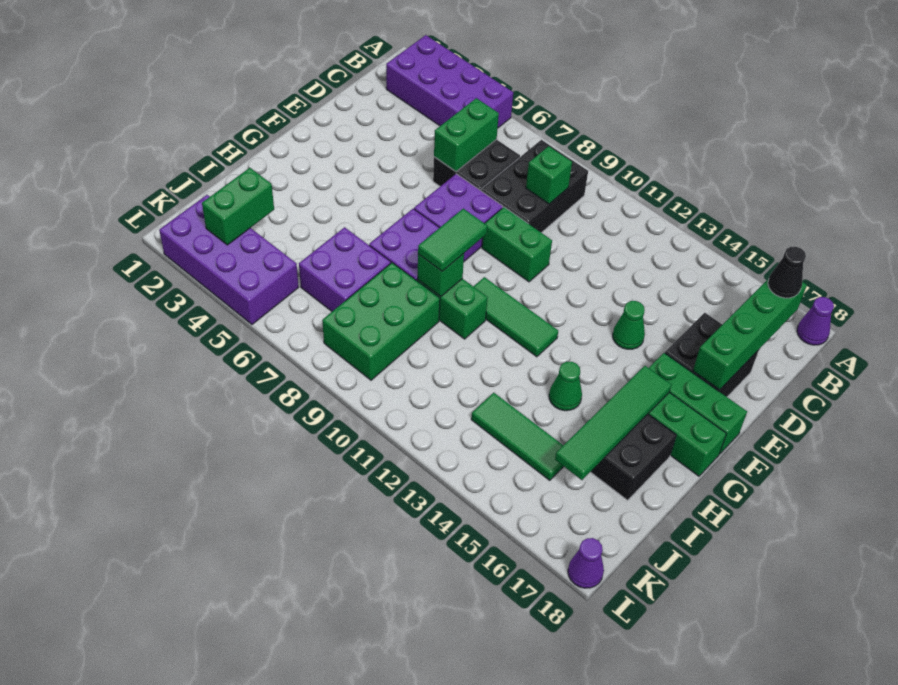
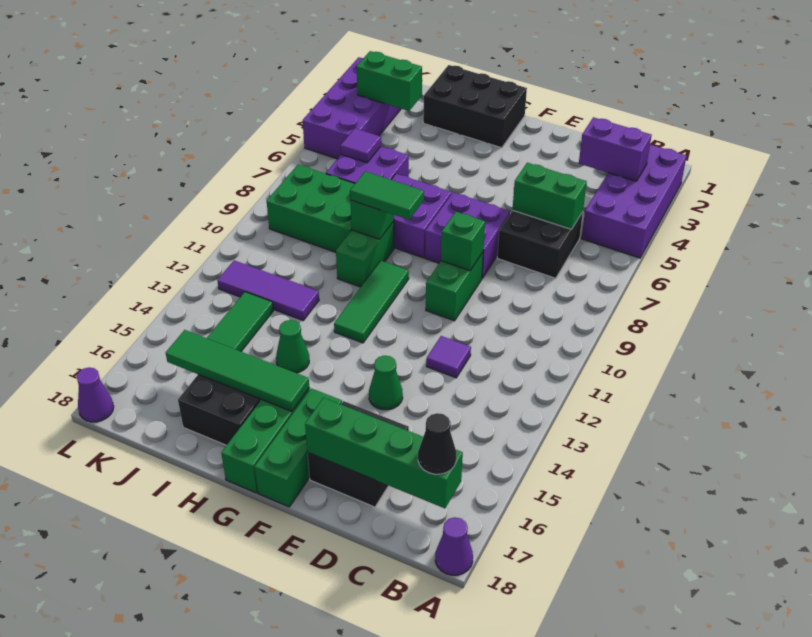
none -> purple 1x2 brick [579,117,652,181]
black 2x3 brick [481,140,588,233] -> black 2x3 brick moved to [423,65,527,148]
green 1x1 brick [526,146,572,204] -> green 1x1 brick moved to [441,212,485,271]
none -> purple 1x1 tile [426,336,471,378]
none -> purple 1x3 tile [217,260,319,320]
none -> purple 1x1 tile [341,128,381,163]

